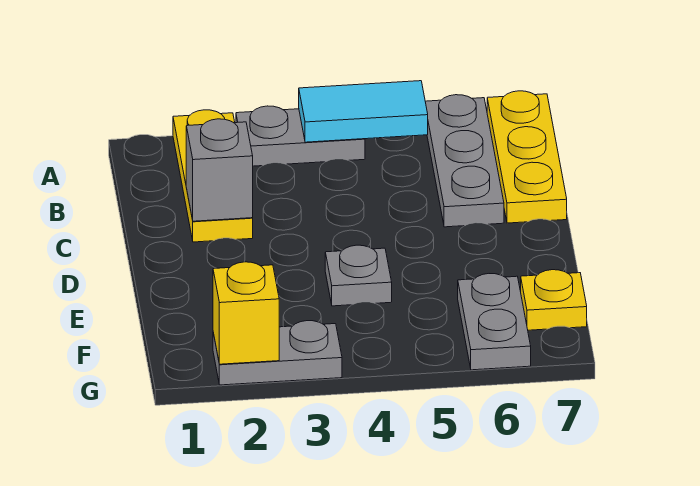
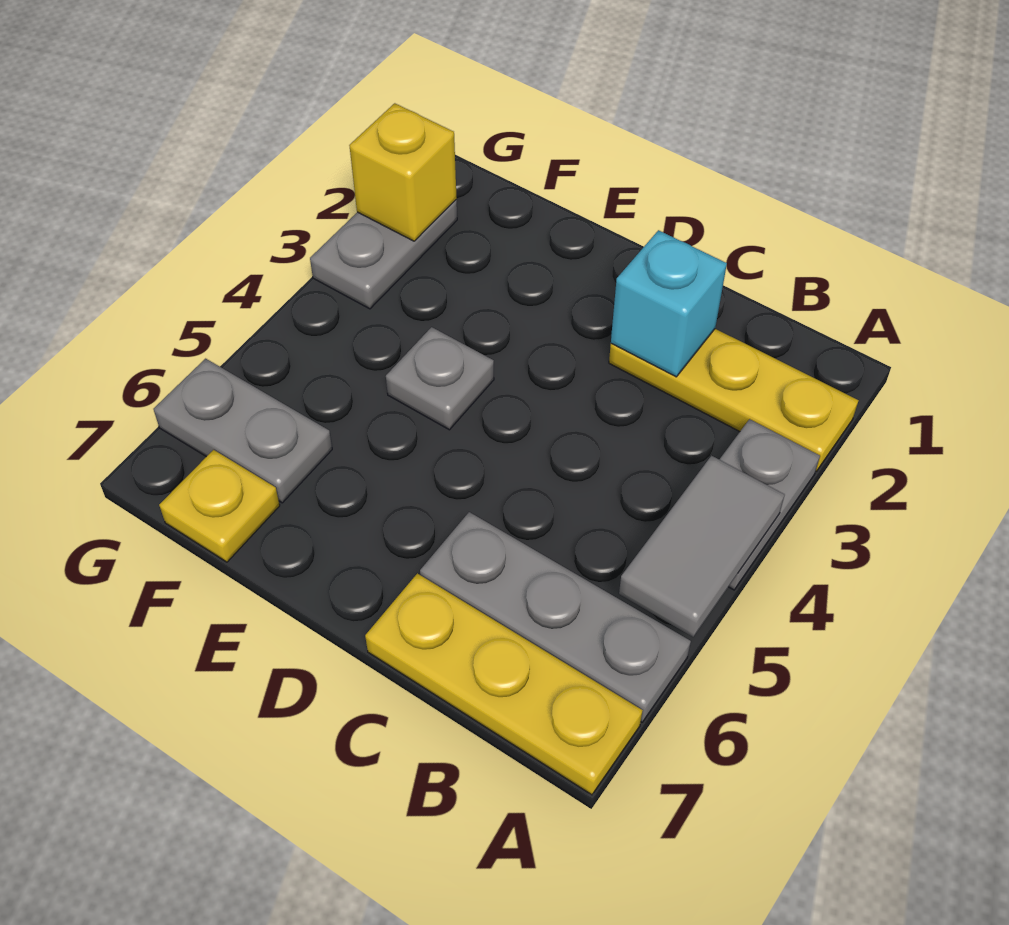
cyan 1x2 tile [299,81,428,142] -> grey 1x2 tile [619,456,785,637]
grey 1x1 brick [186,119,253,221] -> cyan 1x1 brick [611,230,727,377]

